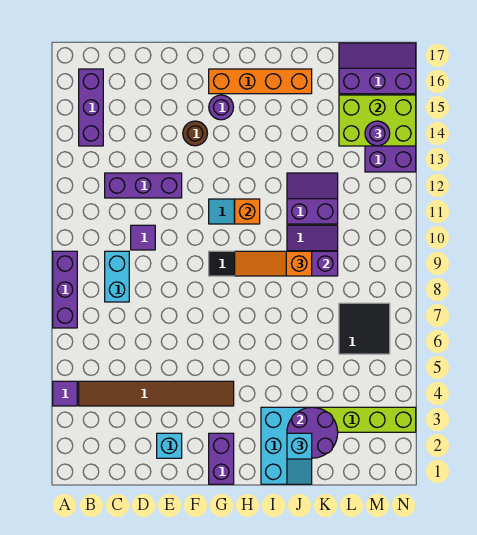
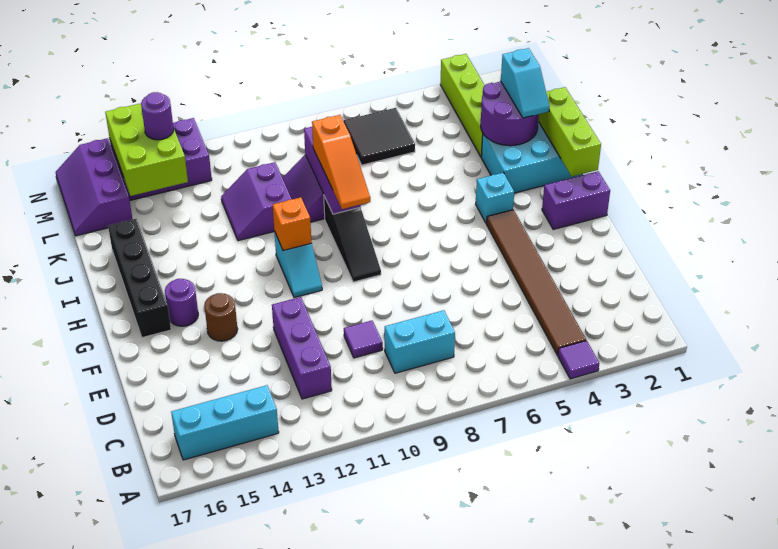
purple 1x3 brick [53,251,77,328] -> none
purple 1x3 brick [79,69,103,146] -> cyan 1x3 brick [171,385,279,460]
cyan 1x1 brick [157,433,182,458] -> cyan 1x1 brick moved to [476,173,514,223]
orange 1x4 brick [209,69,312,94] -> black 1x4 brick [108,219,171,338]
none -> lime 1x3 brick [538,87,601,176]
cyan 1x2 slope [287,433,312,484] -> cyan 1x2 slope turned to [501,48,550,118]

